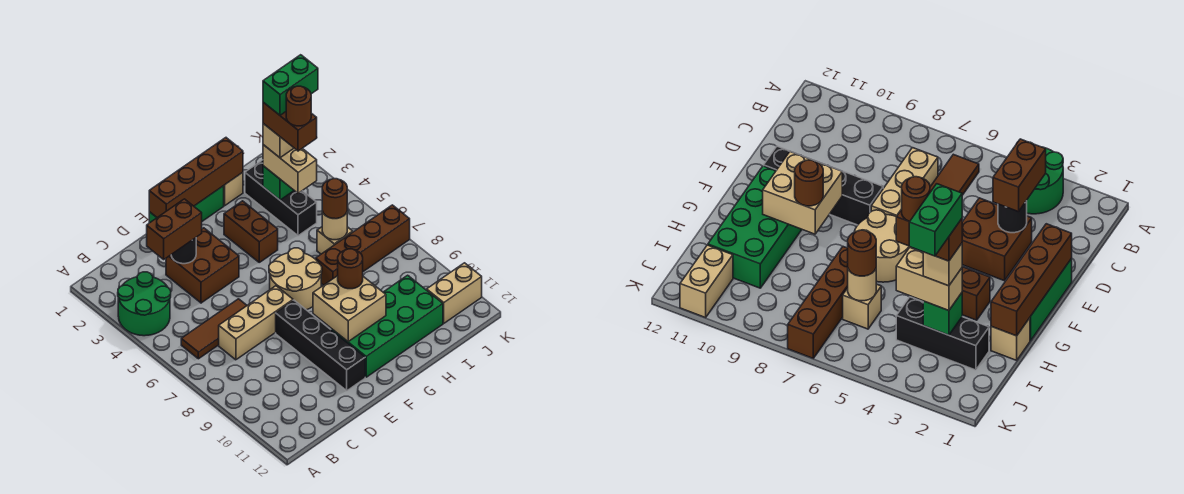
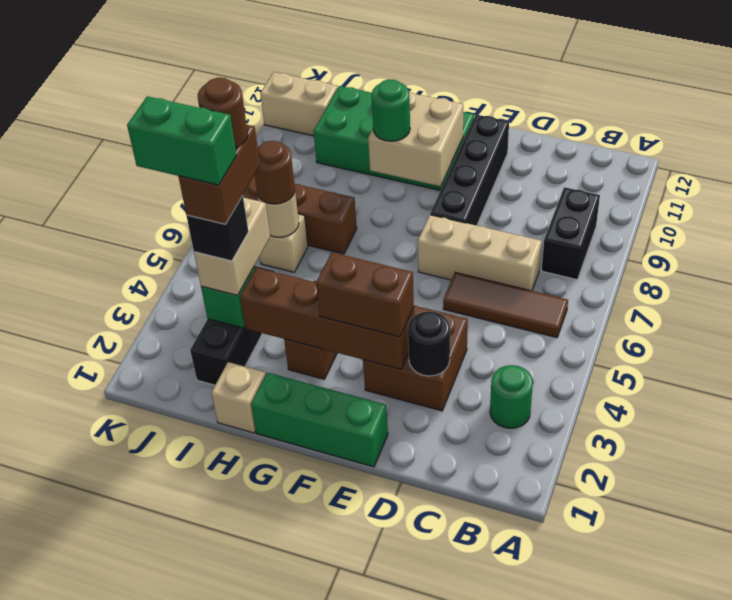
green 2x2 round brick [118,272,171,336] -> green 1x1 round brick [490,365,533,428]
none -> black 1x2 brick [541,187,600,280]
brown 1x2 brick [147,199,202,259] -> brown 1x2 brick moved to [316,252,414,337]
brown 1x4 brick [149,138,243,217] -> brown 1x4 brick moved to [240,268,414,369]
tan 2x2 round brick [269,248,322,310] -> none
brown 1x1 round brick [338,249,363,289] -> green 1x1 round brick [372,80,410,141]
tan 1x1 brick [263,124,294,158] -> black 1x1 brick [186,196,248,261]

